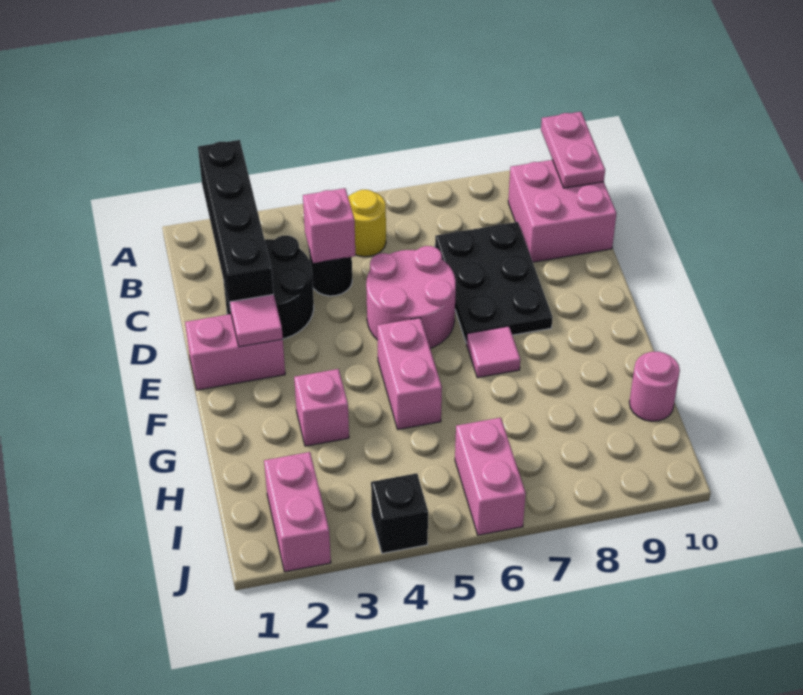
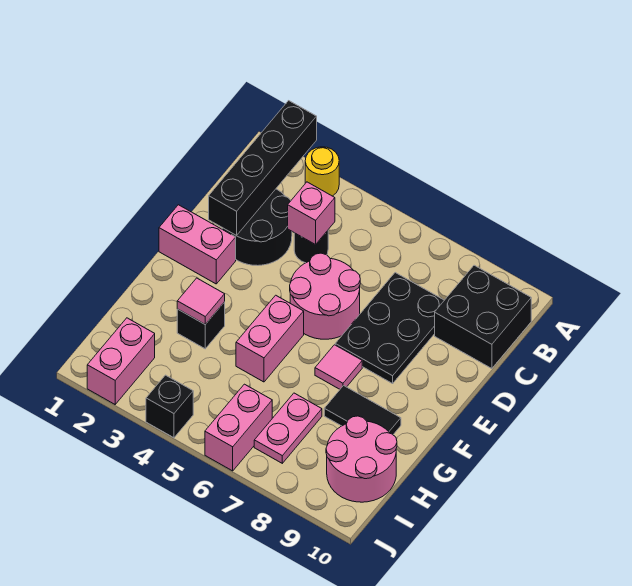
pink 1x2 plate [541,112,605,188] -> pink 1x2 plate moved to [254,393,322,463]
yellow 1x1 round brick [348,190,386,257] -> yellow 1x1 round brick moved to [305,147,339,196]
pink 2x2 brick [508,160,617,262] -> black 2x2 brick [435,265,531,369]
pink 1x1 tile [230,294,283,347] -> pink 1x1 tile moved to [177,278,225,324]
pink 1x1 brick [294,369,349,446] -> black 1x1 brick [177,302,225,349]
none -> black 1x2 tile [324,386,401,434]
pink 1x1 round brick [629,352,680,421] -> pink 2x2 round brick [326,416,397,502]

